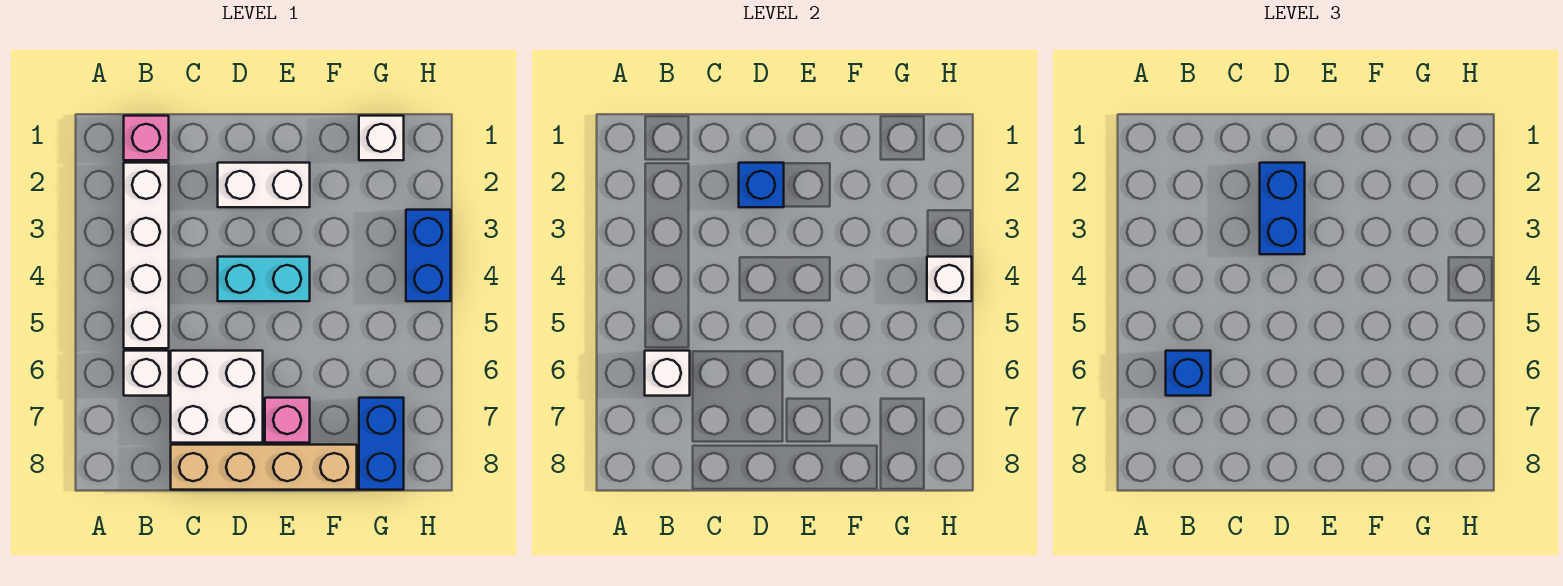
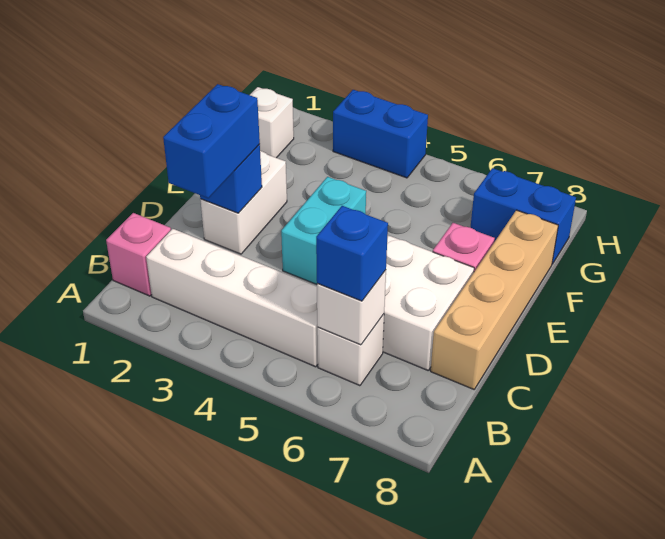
blue 1x2 brick [1260,163,1305,254] -> blue 1x2 brick turned to [163,84,260,198]
white 1x1 brick [927,257,972,301] -> none

